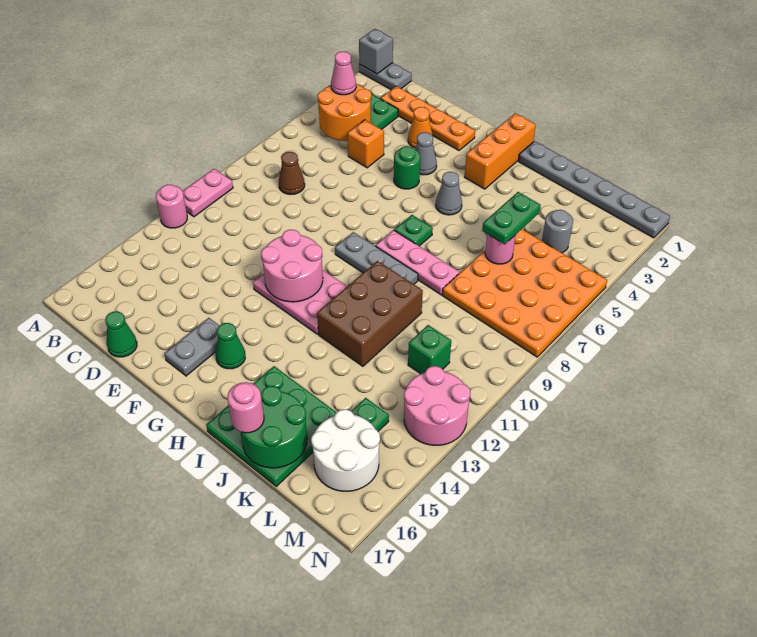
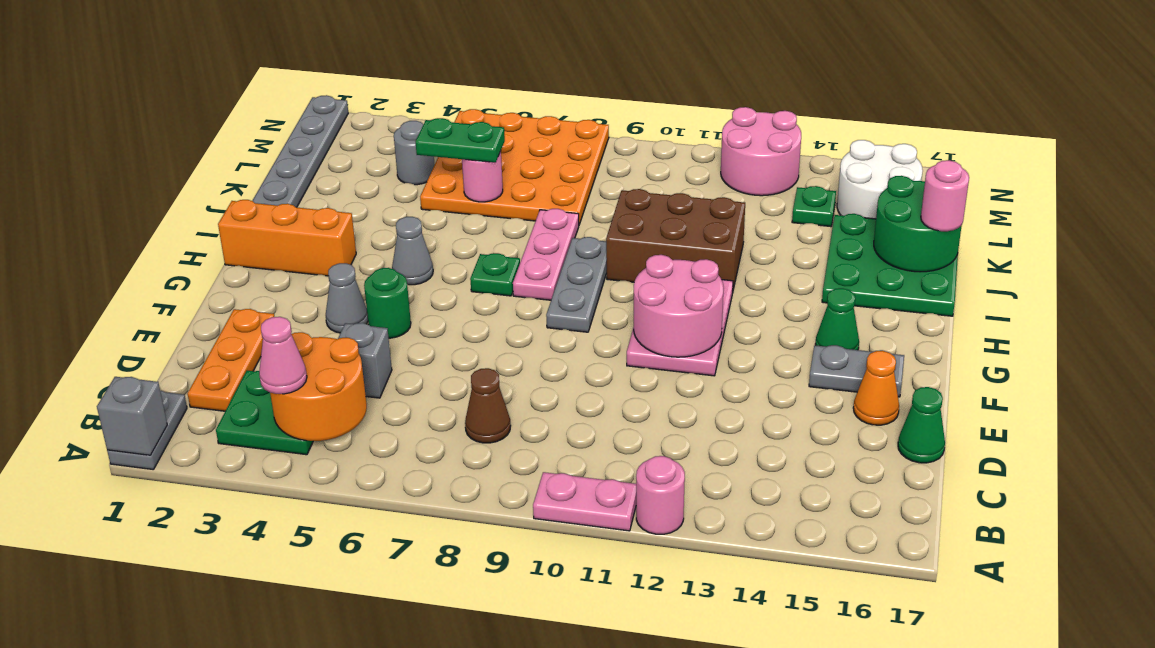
orange 1x4 plate [380,86,475,150] -> orange 1x3 plate [187,309,274,411]
orange 1x1 brick [348,120,384,168] -> grey 1x1 brick [338,323,392,398]
orange 1x1 cone [408,107,433,148] -> orange 1x1 cone moved to [853,351,899,425]
green 1x1 brick [408,325,451,374] -> none

